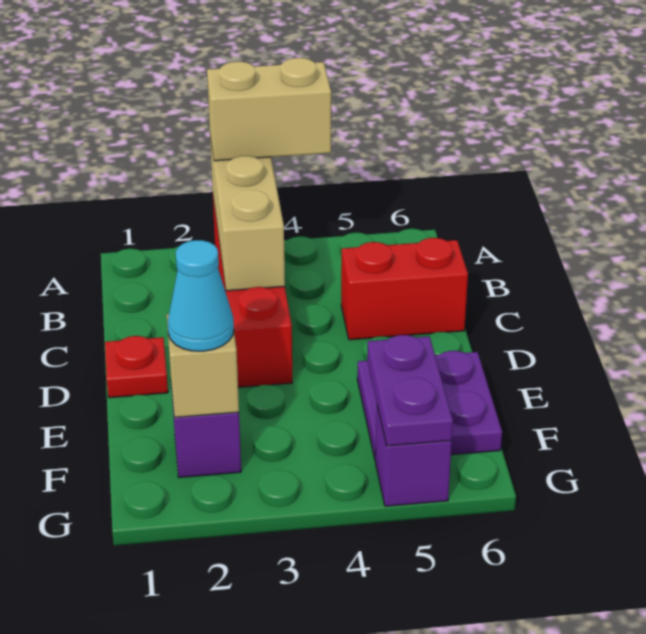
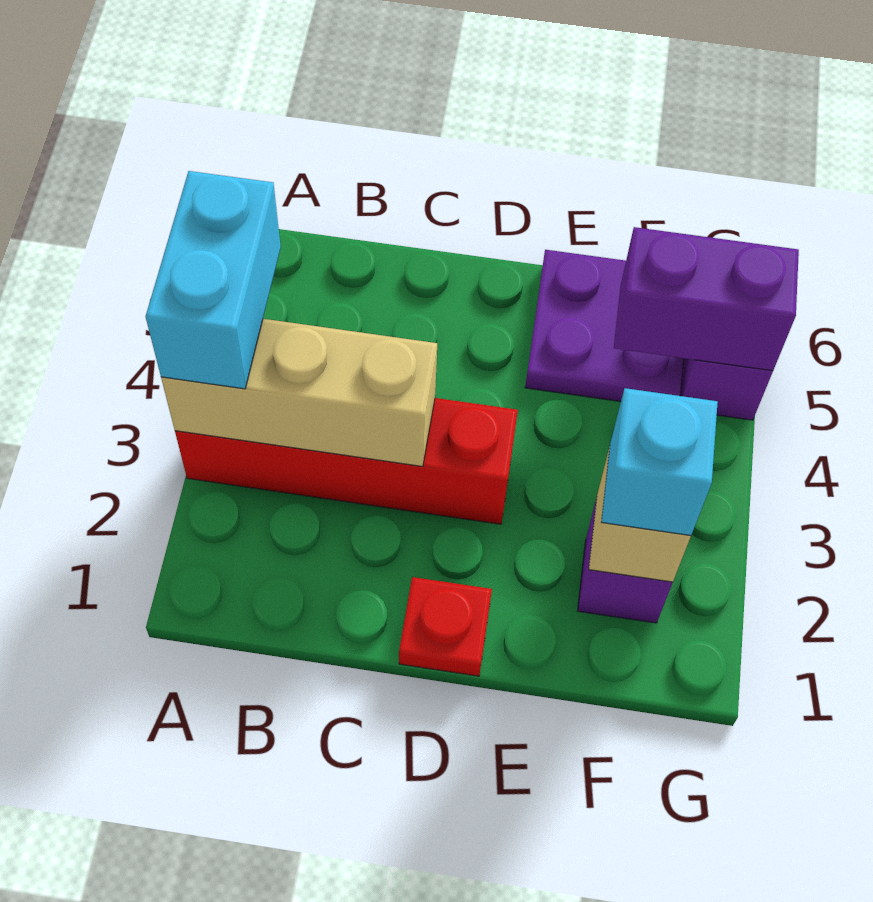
tan 1x2 brick [207,58,331,161] -> cyan 1x2 brick [146,171,281,389]
red 1x2 brick [341,238,468,340] -> none
cyan 1x1 cone [167,240,234,351] -> cyan 1x1 brick [601,388,718,536]
purple 1x2 plate [367,335,453,446] -> purple 1x2 brick [614,227,799,371]

